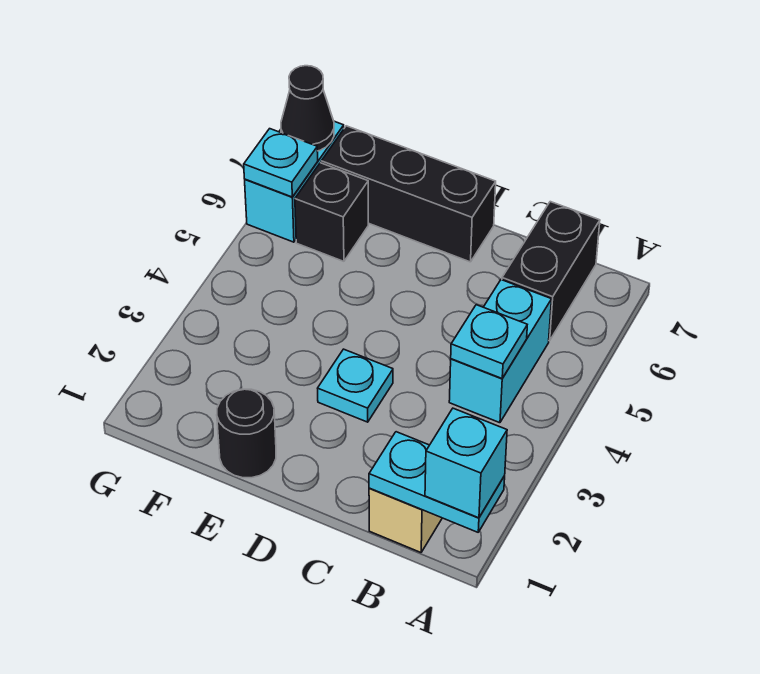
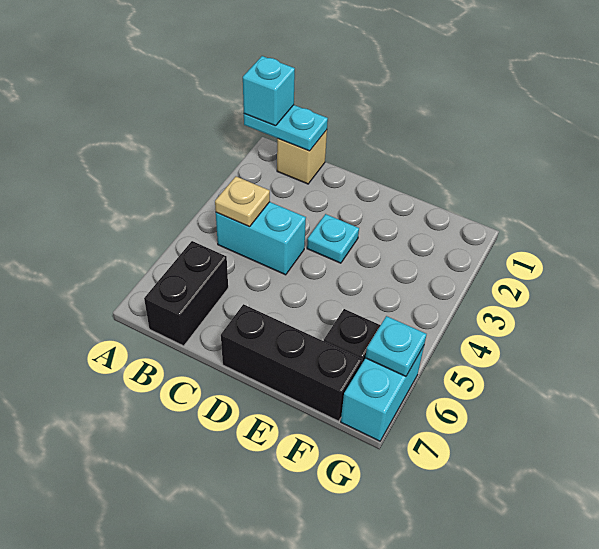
cyan 1x2 brick [449,280,552,423] -> cyan 1x2 brick turned to [216,202,306,275]
cyan 1x1 plate [451,305,527,378] -> tan 1x1 plate [215,177,270,227]
black 1x1 round brick [217,389,276,478] -> none
black 1x1 cone [281,66,334,151] -> none

